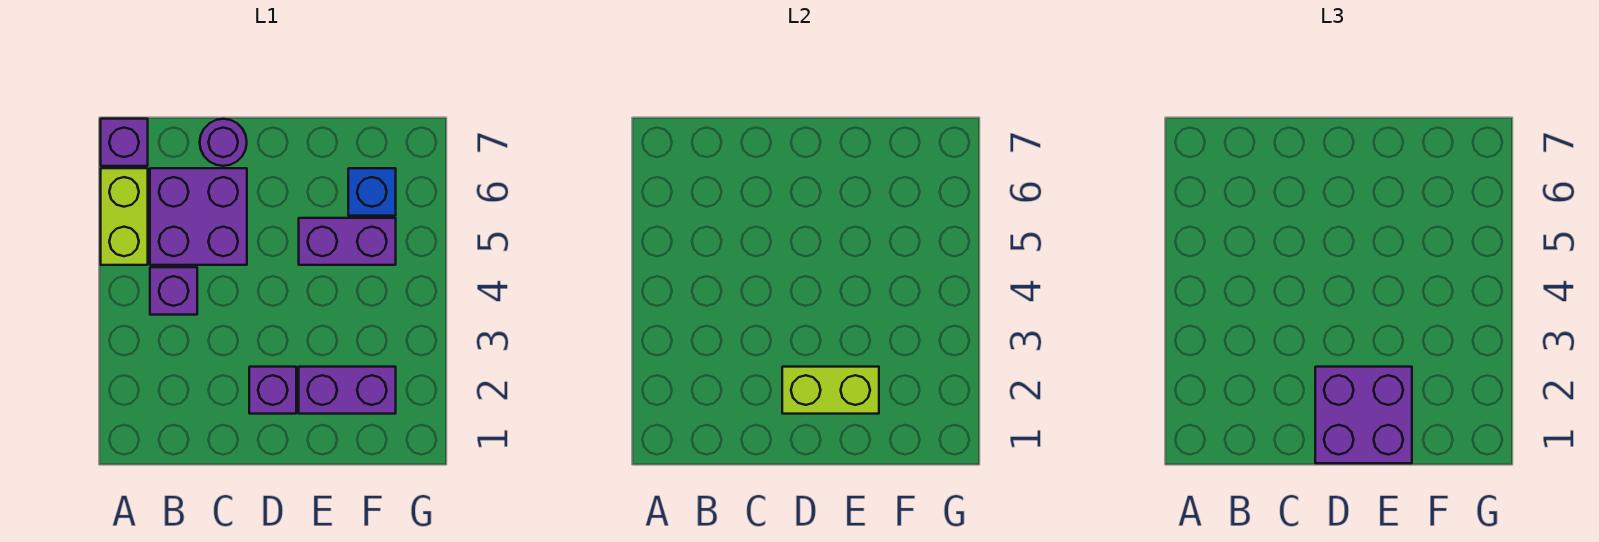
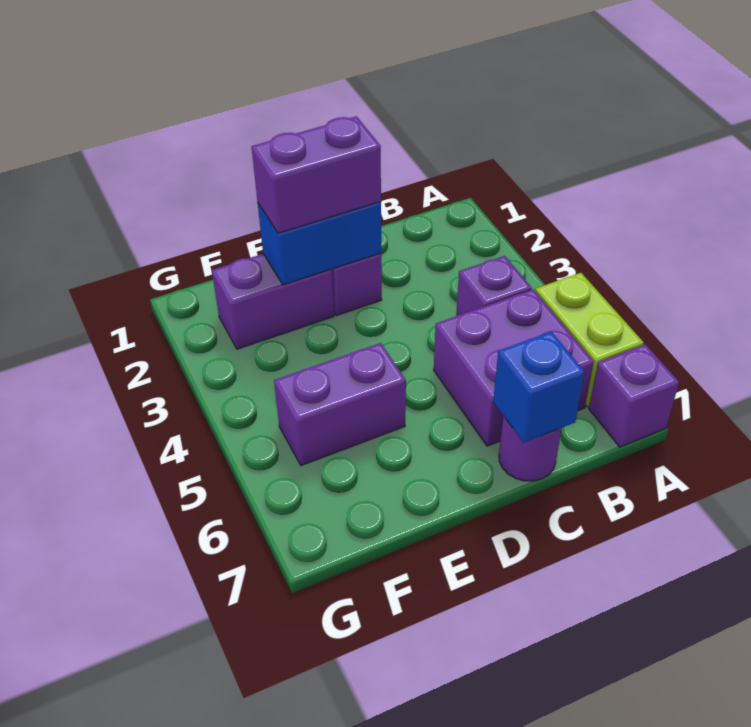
purple 2x2 brick [1315,367,1412,463] -> purple 1x2 brick [252,116,381,233]
lime 1x2 brick [782,367,879,414] -> blue 1x2 brick [258,202,381,285]
blue 1x1 brick [348,168,396,216] -> blue 1x1 brick moved to [493,331,585,443]

